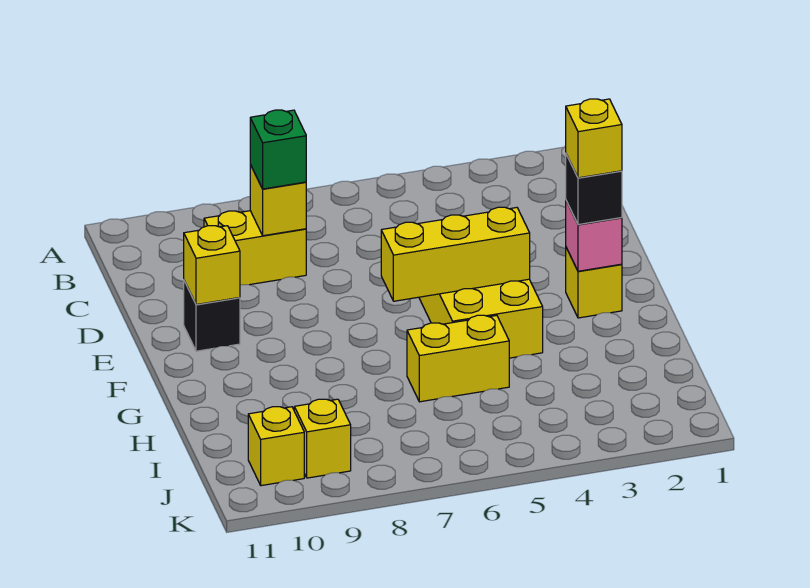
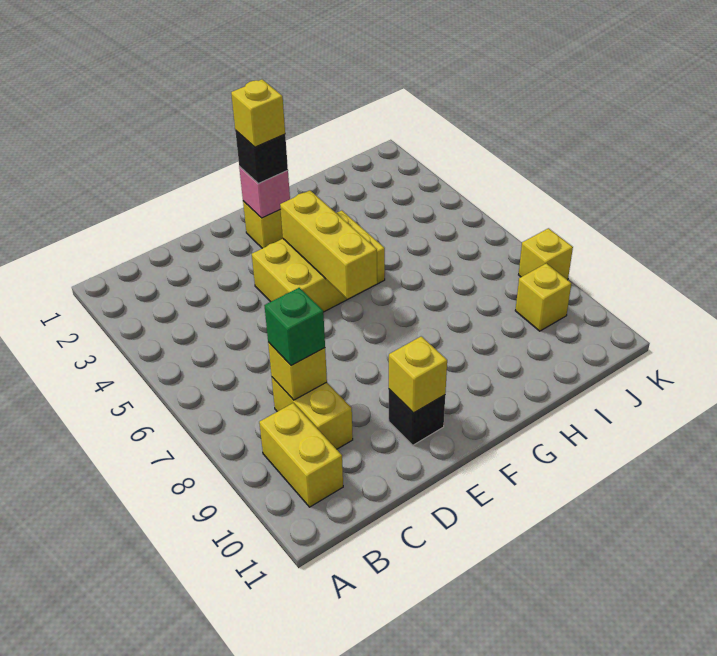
yellow 1x2 brick [407,315,509,402] -> yellow 1x2 brick moved to [259,403,343,507]
yellow 1x1 brick [248,407,304,486] -> yellow 1x1 brick moved to [519,228,573,280]

